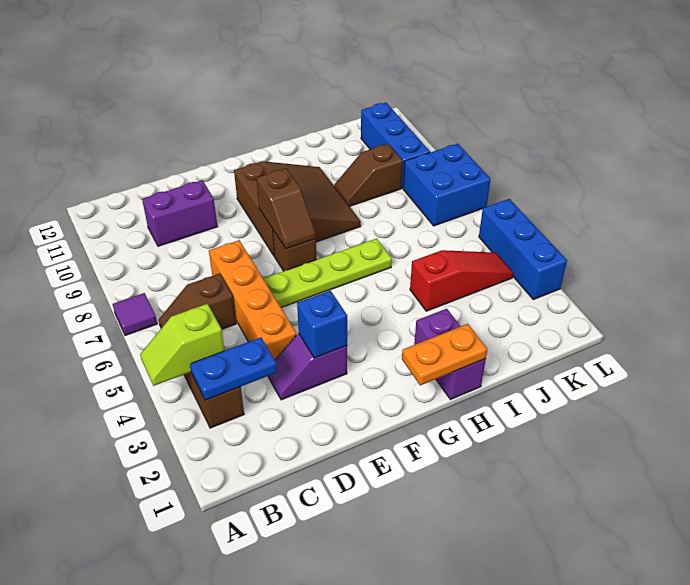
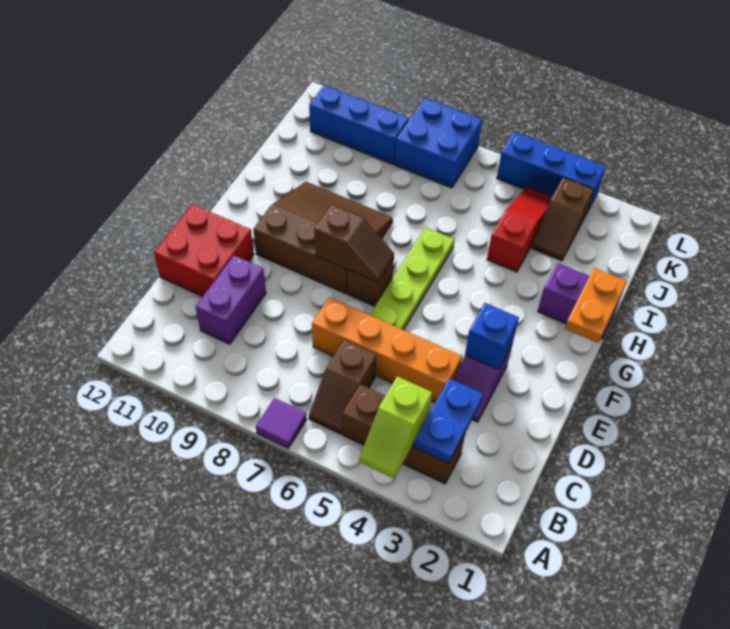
none -> red 2x2 brick [154,204,254,297]
brown 1x2 slope [334,144,403,206] -> brown 1x2 slope moved to [532,177,594,261]

